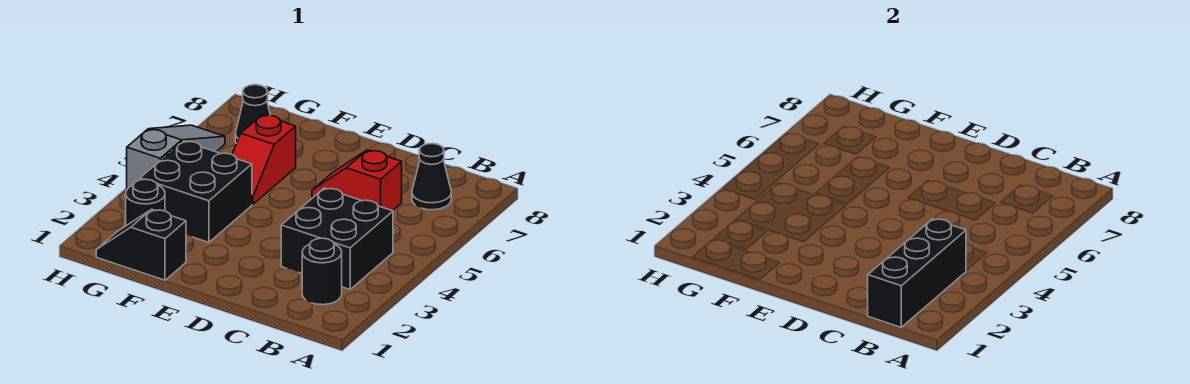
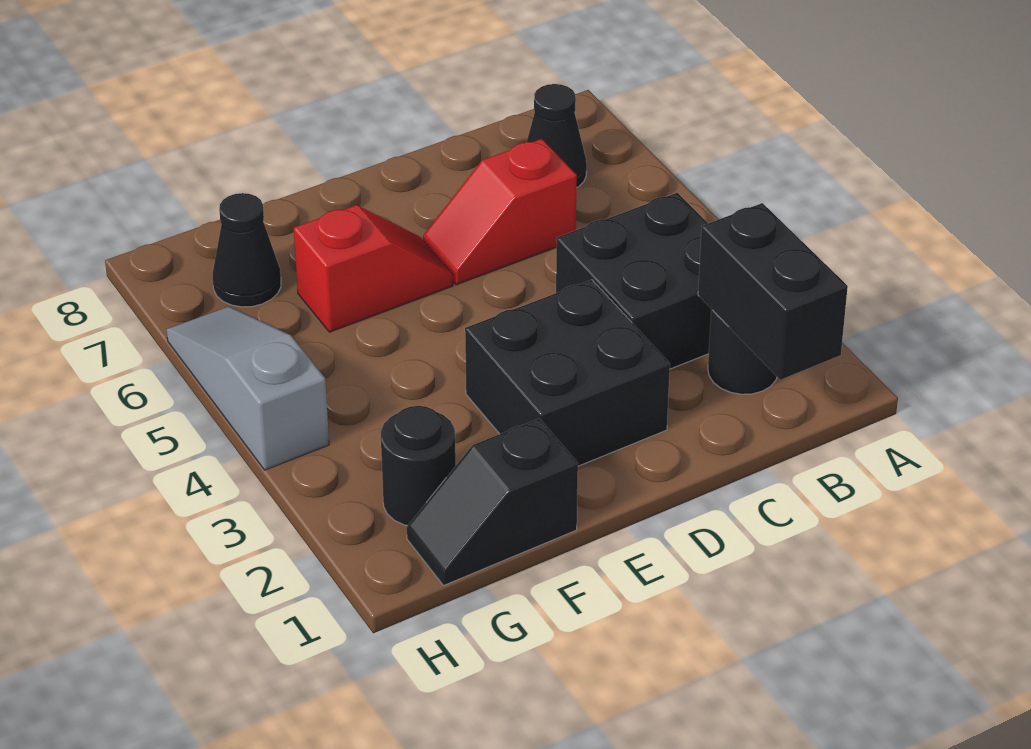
black 1x3 brick [868,219,966,327] -> black 1x2 brick [698,203,848,380]
black 2x2 brick [140,141,252,242] -> black 2x2 brick moved to [465,280,670,466]
red 1x2 slope [232,115,296,205] -> red 1x2 slope turned to [294,205,453,332]

